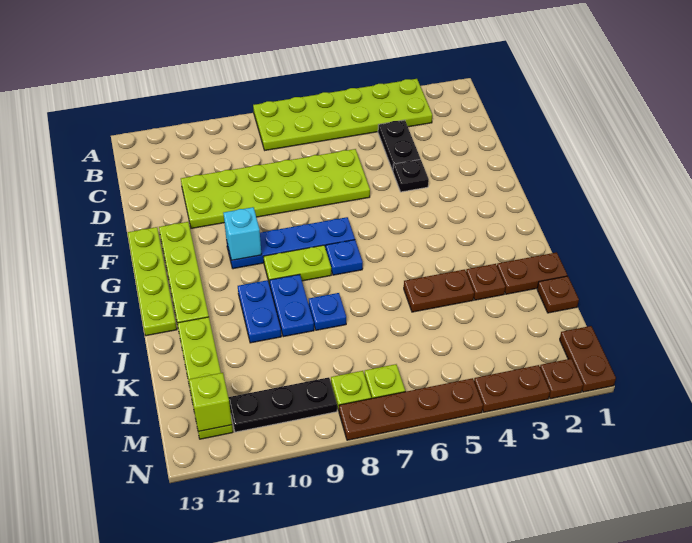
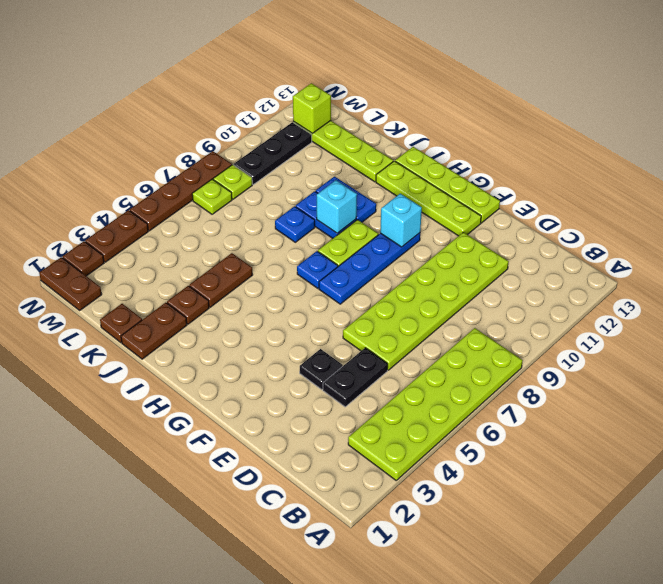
black 1x2 plate [378,120,420,171] -> black 1x2 plate turned to [323,348,388,407]
none -> cyan 1x1 brick [317,180,357,233]

